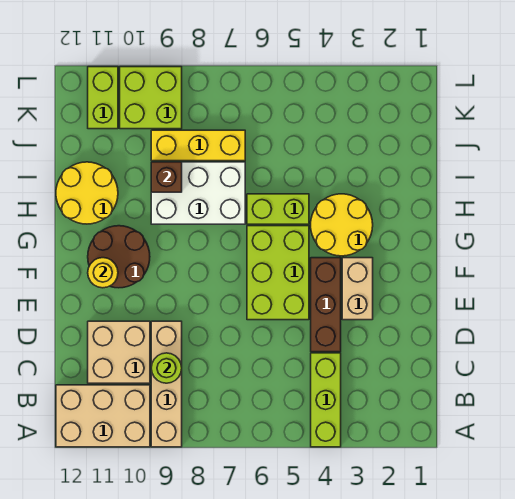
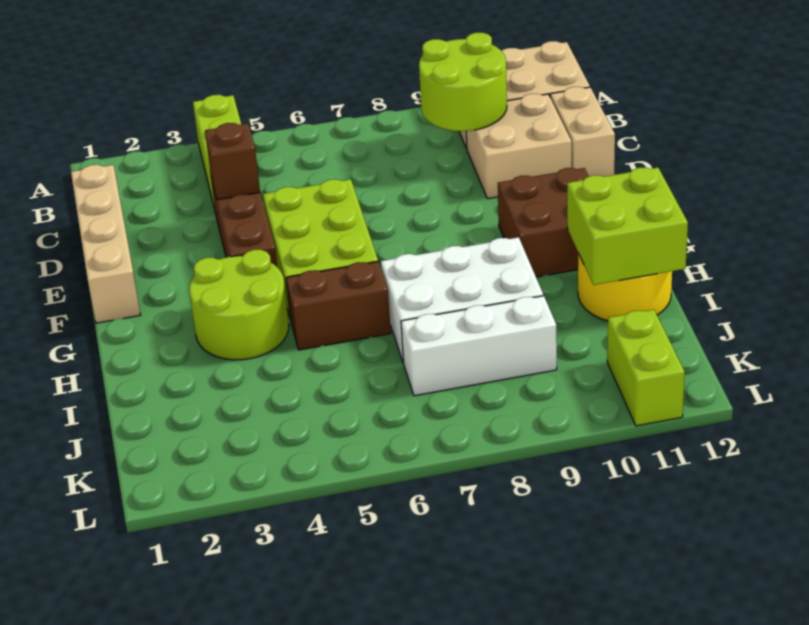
tan 1x4 brick [151,321,182,447] -> tan 1x4 brick moved to [71,165,140,323]
lime 1x1 round brick [151,353,182,383] -> lime 2x2 round brick [419,33,507,131]
tan 1x2 brick [342,258,373,320] -> tan 1x2 brick moved to [550,87,615,177]
brown 2x2 round brick [88,226,150,288] -> brown 2x2 brick [498,168,589,277]
yellow 1x1 round brick [88,258,118,288] -> none
yellow 2x2 round brick [311,194,373,256] -> lime 2x2 round brick [189,250,289,360]
lime 1x2 brick [247,194,309,224] -> brown 1x2 brick [286,262,391,350]
brown 1x1 brick [151,162,182,192] -> brown 1x1 brick moved to [205,123,260,200]
yellow 1x3 brick [151,130,245,161] -> white 1x3 brick [401,296,557,396]
lime 2x2 brick [120,67,182,129] -> lime 2x2 brick moved to [567,168,688,285]

